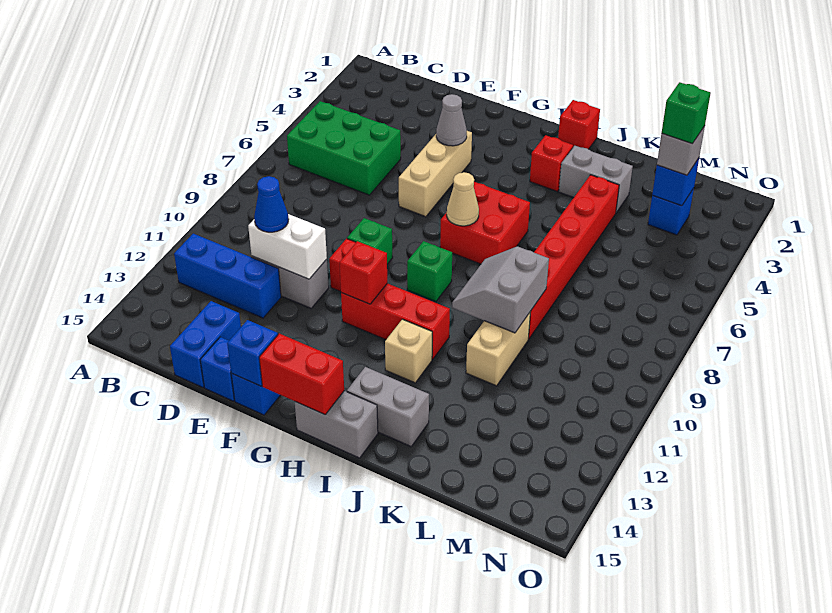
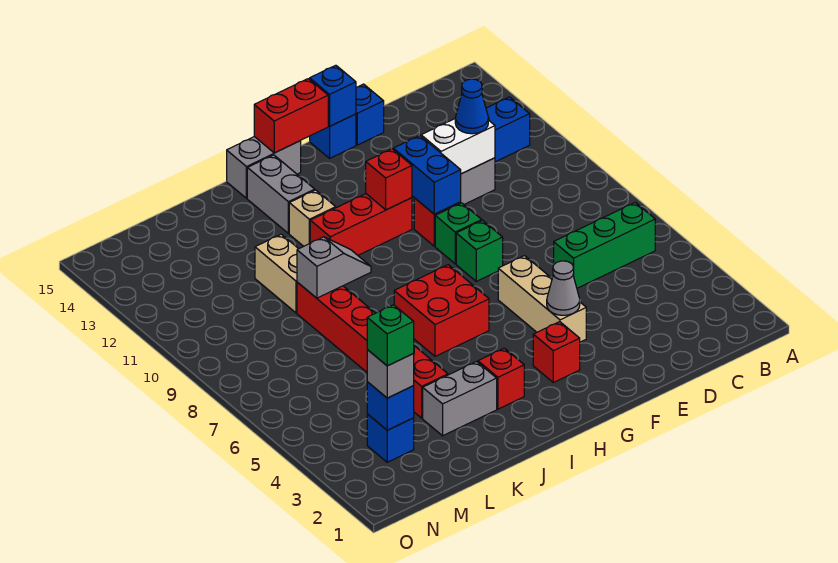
green 2x3 brick [287,101,401,195] -> green 1x3 brick [554,202,655,288]
blue 1x2 brick [170,301,241,387] -> blue 1x2 brick moved to [393,136,461,214]
tan 1x1 cone [447,172,479,226] -> none
green 1x1 brick [407,241,452,302] -> green 1x1 brick moved to [456,221,503,281]
red 1x1 brick [558,100,600,149] -> red 1x1 brick moved to [533,322,580,383]
grey 1x2 brick [347,367,429,446] -> grey 1x2 brick turned to [247,155,315,233]
grey 2x2 slope [452,246,549,333] -> grey 1x2 slope [297,237,371,298]

